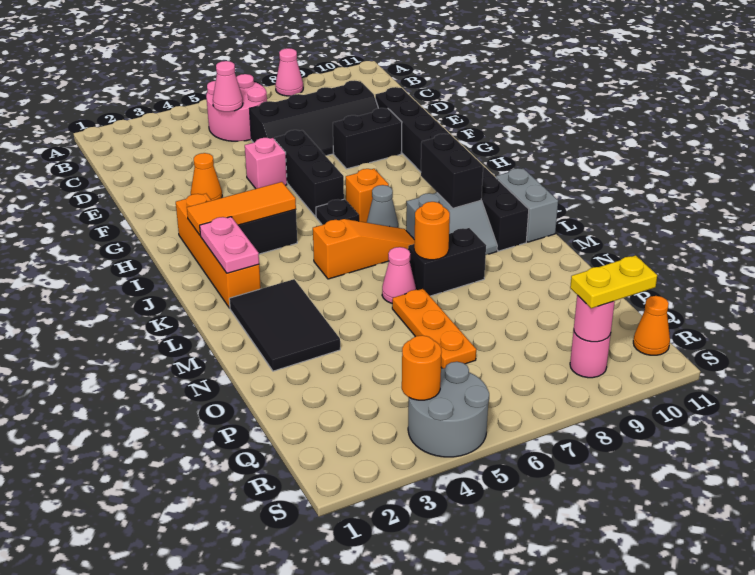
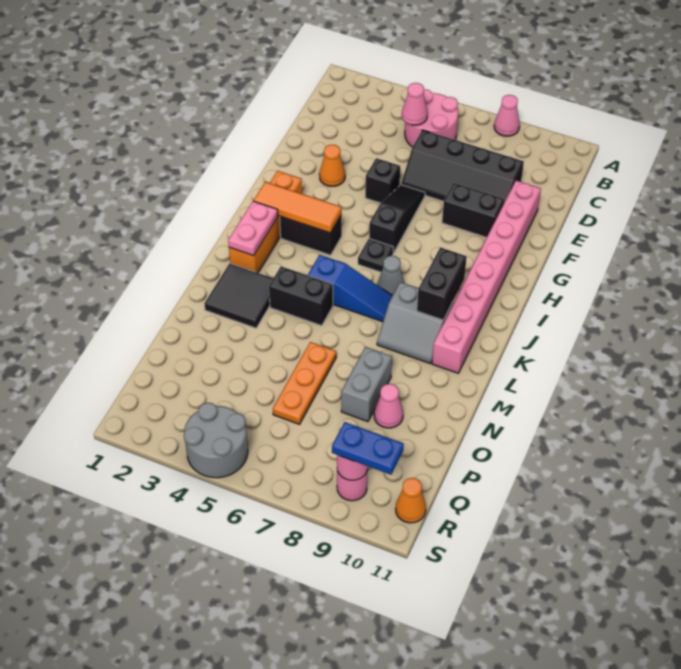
black 1x8 brick [375,87,529,251] -> pink 1x8 brick [432,181,541,373]
pink 1x1 brick [245,138,287,189] -> black 1x1 brick [365,158,400,203]
black 1x3 brick [275,130,344,217] -> black 1x3 slope [369,185,425,253]
orange 1x1 brick [346,169,389,223] -> none
orange 1x3 slope [313,219,415,279] -> blue 1x3 slope [308,255,392,322]
grey 1x2 brick [496,168,558,242] -> grey 1x2 brick moved to [341,347,392,422]
black 2x3 tile [229,279,340,371] -> black 2x2 tile [204,264,273,328]
pink 1x1 cone [382,247,416,303] -> pink 1x1 cone moved to [374,384,403,428]
black 1x2 brick [408,228,486,296] -> black 1x2 brick moved to [269,266,333,326]
orange 1x1 round brick [414,202,450,260] -> none
orange 1x1 round brick [402,335,442,400] -> none
yellow 1x2 plate [570,255,657,308] -> blue 1x2 plate [332,422,404,475]

